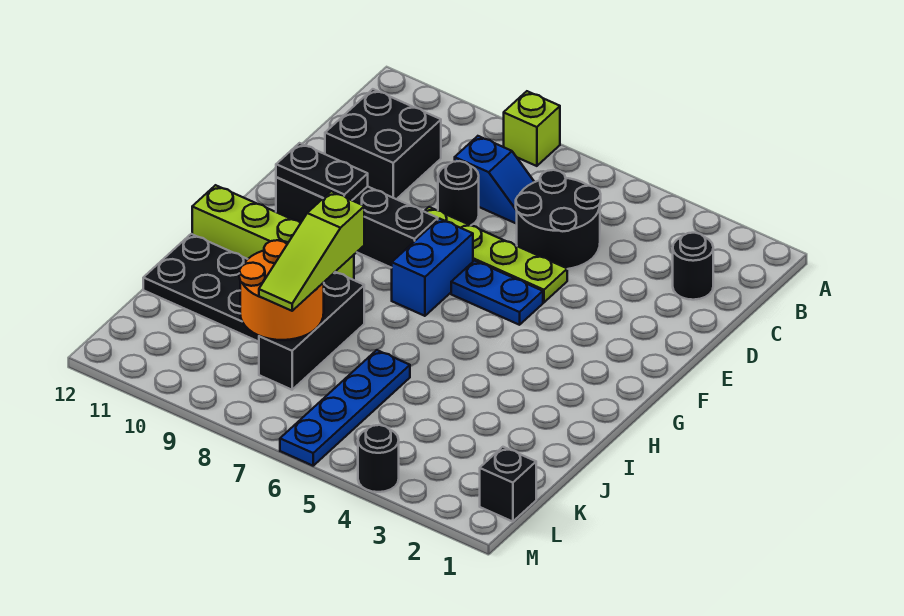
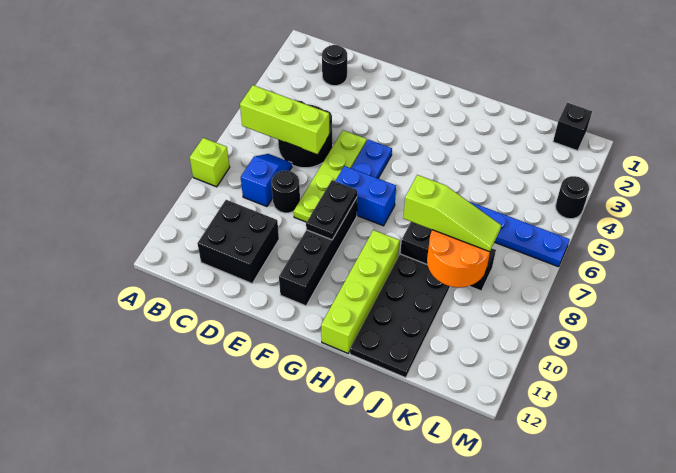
none -> lime 1x3 brick [240,85,329,154]
black 1x2 plate [276,143,368,200] -> black 1x2 plate moved to [306,180,357,240]

